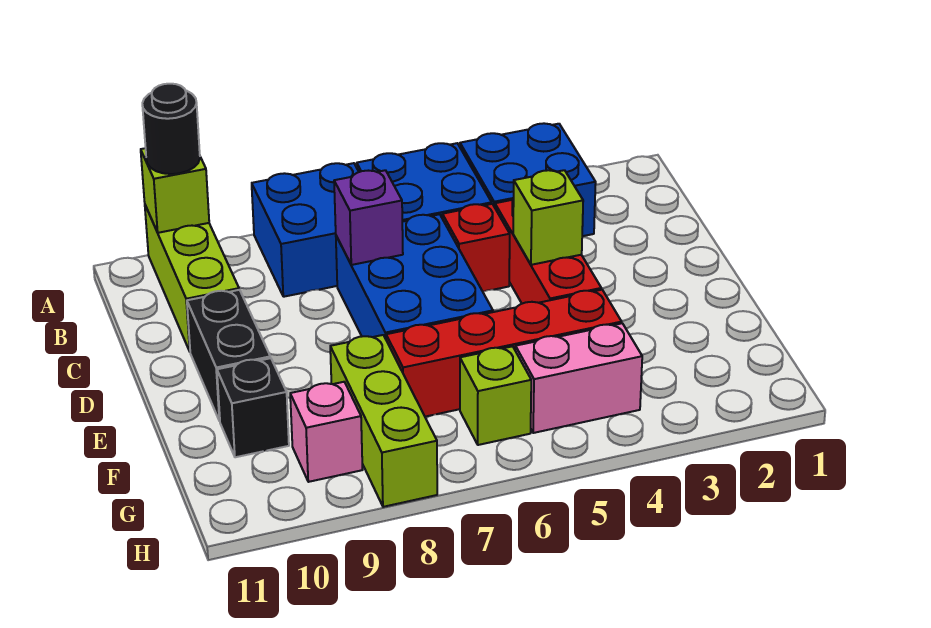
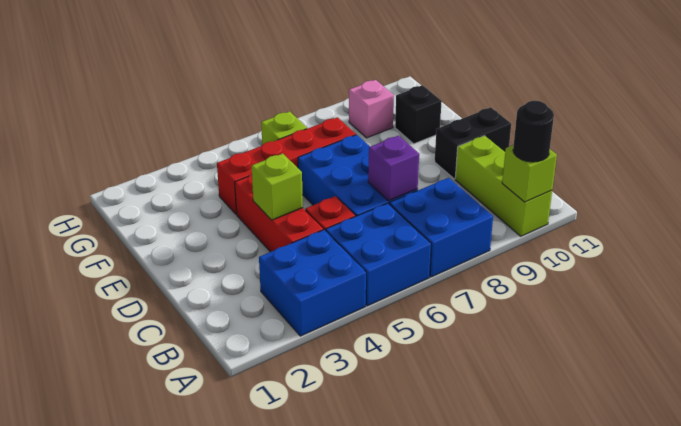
black 1x2 brick [187,290,270,421] -> black 1x2 brick turned to [435,107,511,179]
lime 1x3 brick [330,335,437,507] -> none
pink 1x2 brick [515,323,642,433] -> none

